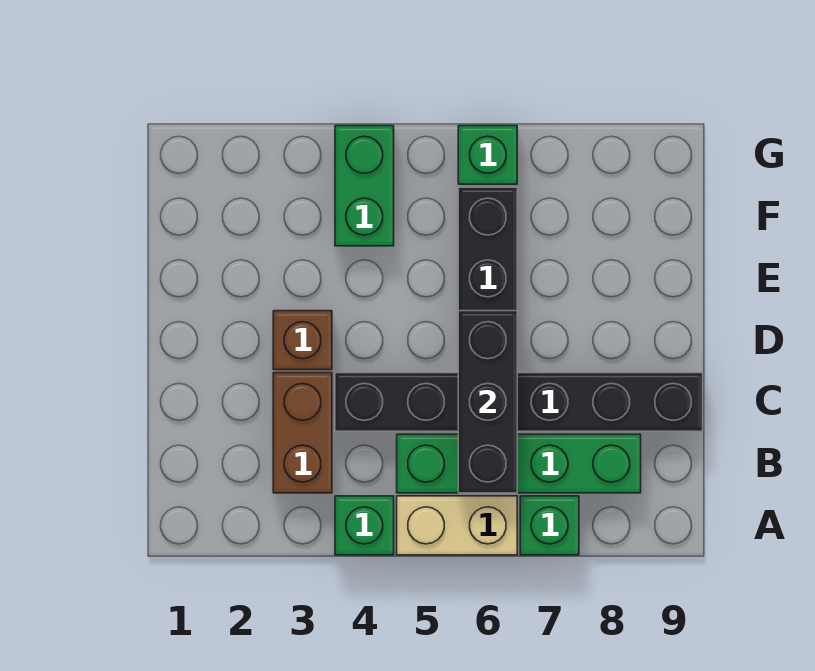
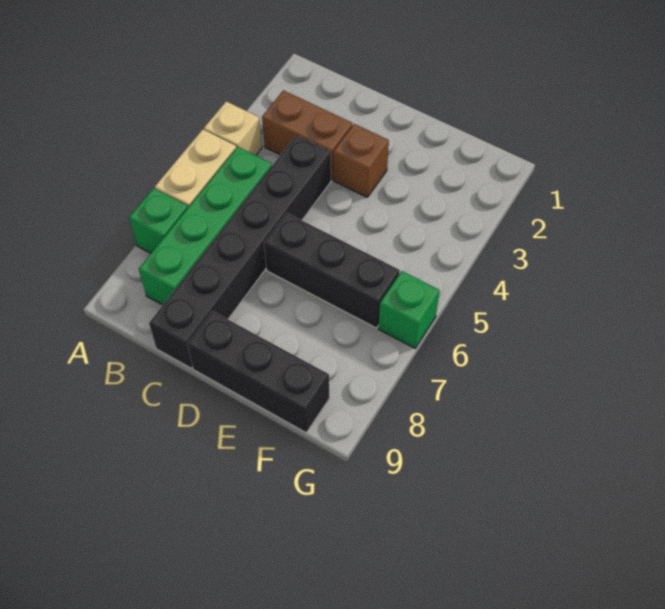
green 1x1 brick [335,496,394,555] -> tan 1x1 brick [204,101,262,155]
black 1x3 brick [458,311,517,493] -> black 1x3 brick moved to [187,311,329,433]
green 1x2 brick [335,126,394,246] -> none

